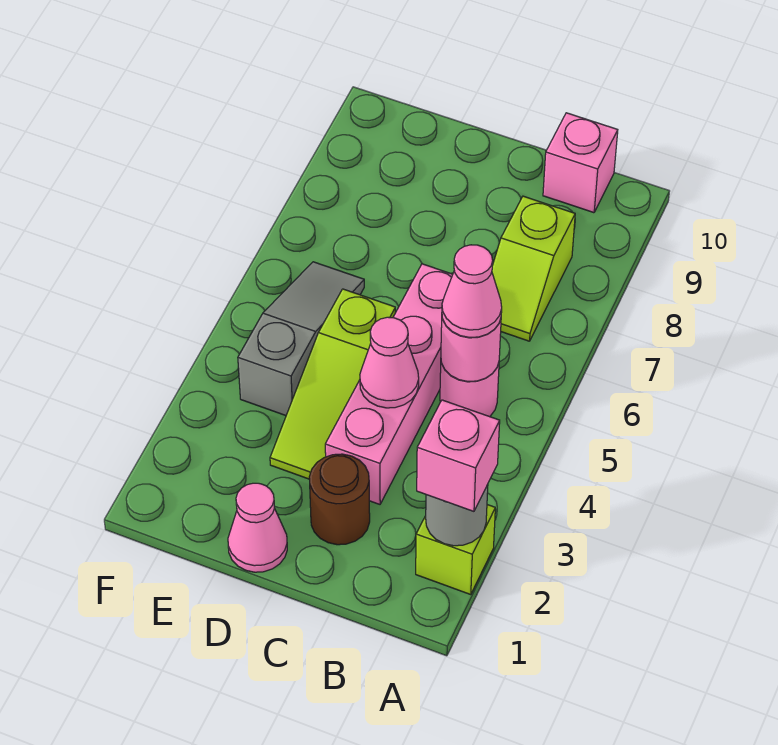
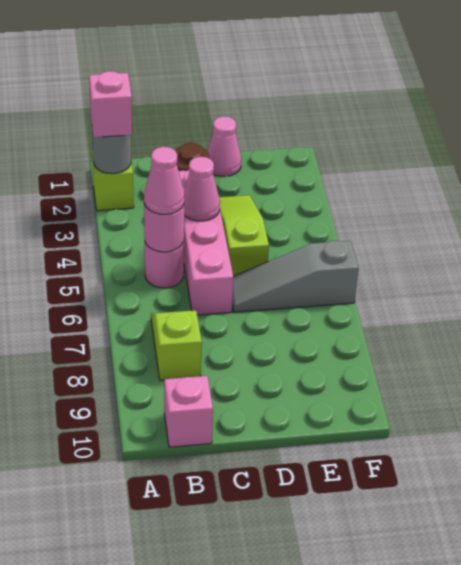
grey 1x3 slope [238,262,364,416] -> grey 1x3 slope turned to [232,240,359,312]

